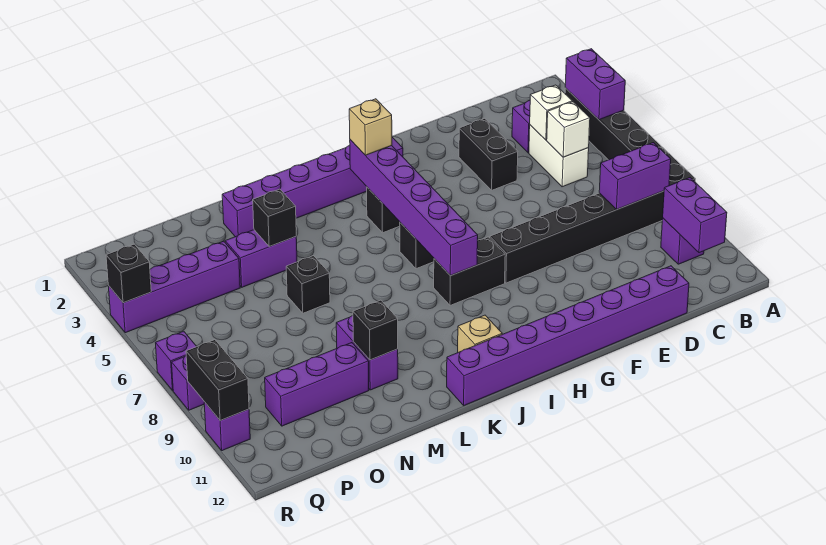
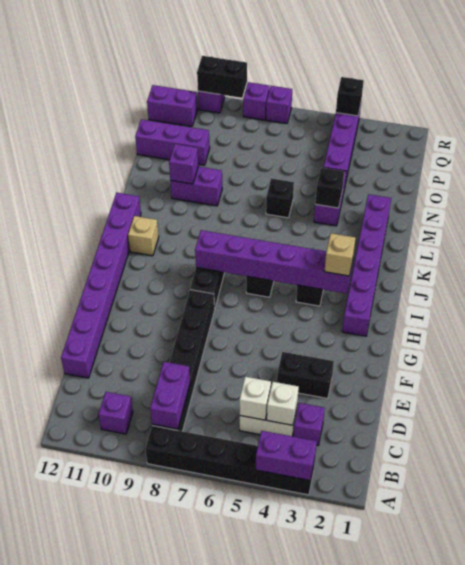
purple 1x2 brick [663,178,727,253] -> purple 1x2 brick moved to [147,85,197,126]
black 1x1 brick [353,300,398,360] -> purple 1x1 brick [169,144,198,184]
purple 1x3 brick [265,343,369,426] -> purple 1x3 brick turned to [135,119,210,165]

